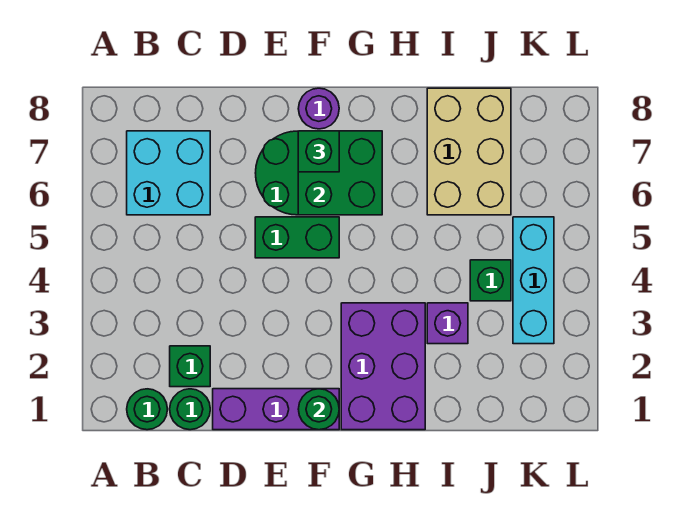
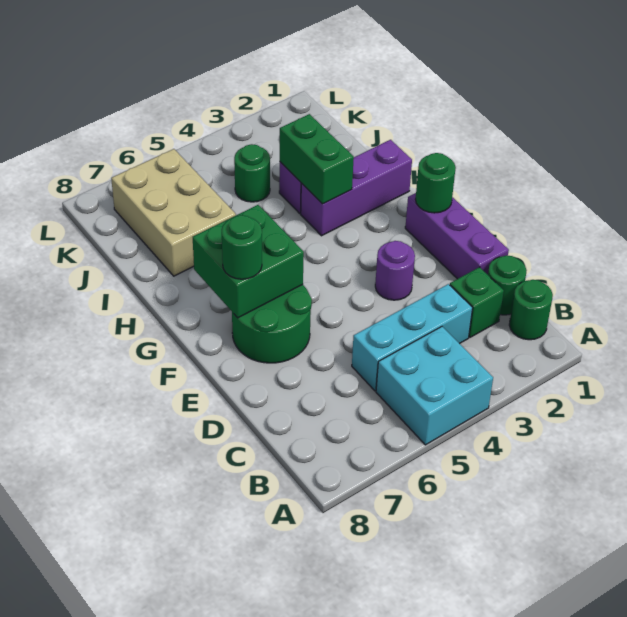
cyan 2x2 brick [127,131,210,215] -> cyan 2x2 brick moved to [376,327,493,445]
green 1x2 brick [255,217,339,258] -> green 1x2 brick moved to [280,114,354,204]
green 1x1 brick [298,131,339,172] -> green 1x1 round brick [222,215,262,279]
purple 1x1 round brick [298,88,339,129] -> purple 1x1 round brick moved to [375,241,415,300]
purple 2x3 brick [341,303,425,430] -> purple 1x3 brick [301,140,412,236]
tan 2x3 brick [427,88,511,215] -> tan 2x3 brick turned to [111,149,236,276]
green 1x1 brick [470,260,511,301] -> green 1x1 round brick [234,144,270,202]
cyan 1x3 brick [513,217,554,344] -> cyan 1x3 brick moved to [352,284,473,391]

